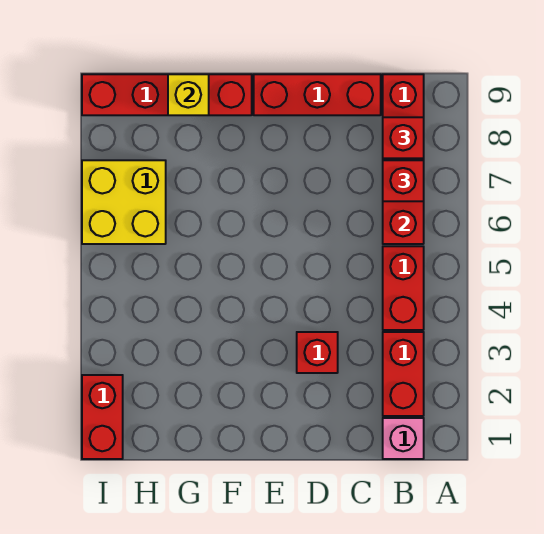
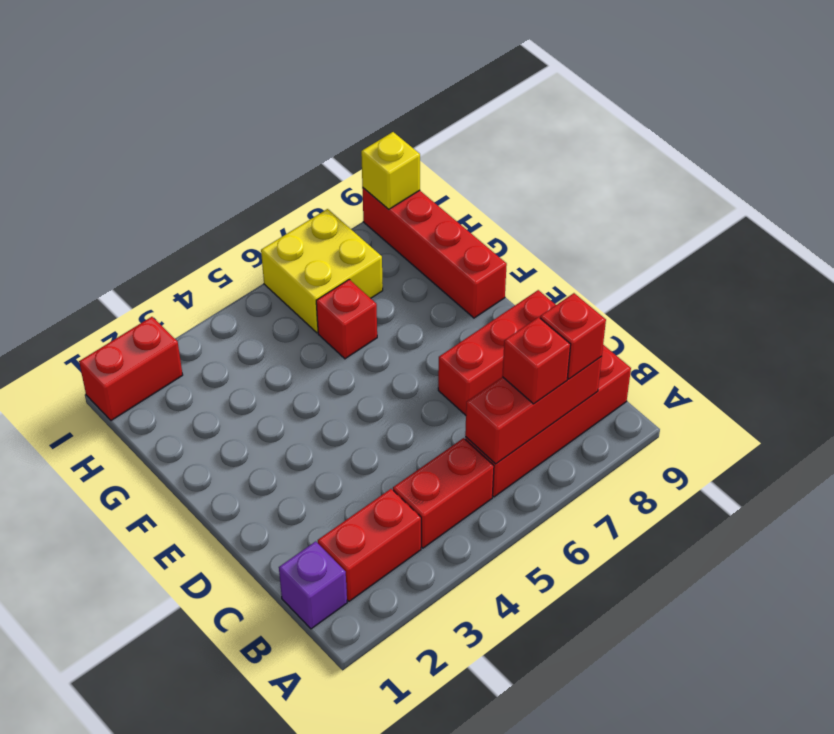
pink 1x1 brick [383,418,424,459] -> purple 1x1 brick [279,541,347,629]
red 1x3 brick [254,74,381,115] -> red 1x3 brick turned to [438,290,556,415]
red 1x1 brick [297,332,338,373] -> red 1x1 brick moved to [316,280,377,359]
yellow 1x1 brick [168,74,209,115] -> yellow 1x1 brick moved to [361,132,420,209]

